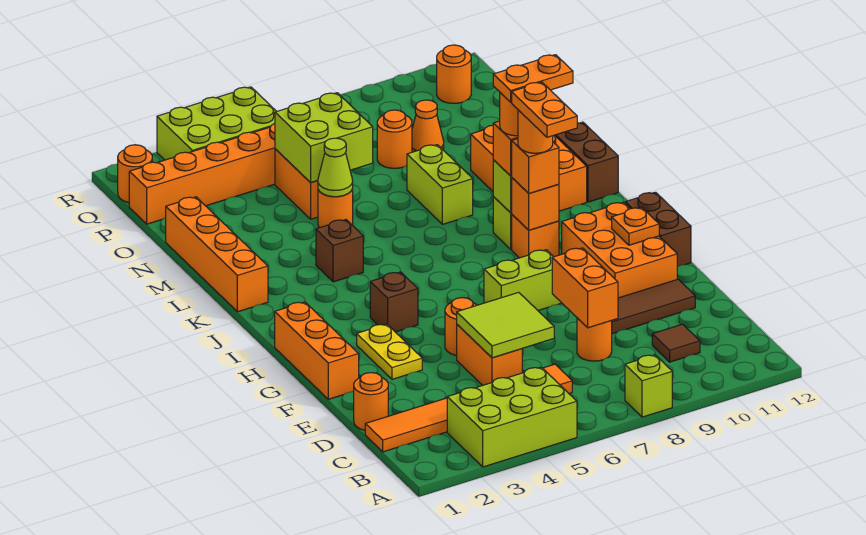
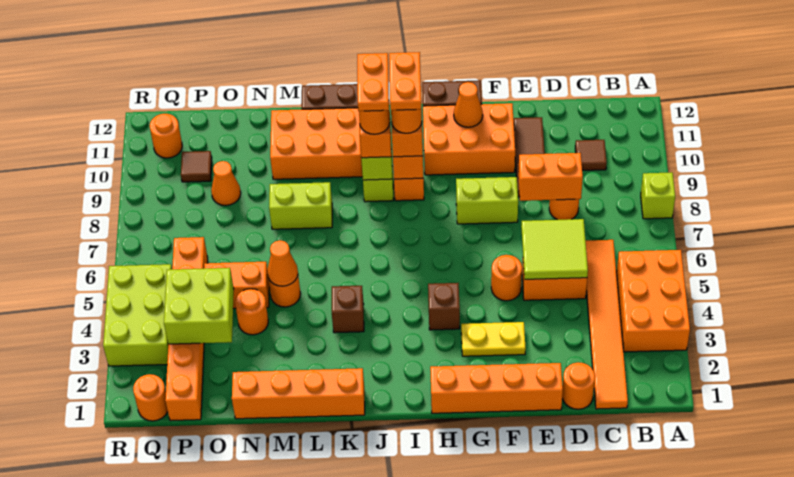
lime 2x3 brick [447,367,577,467] -> orange 2x3 brick [617,250,690,352]
orange 1x3 brick [275,302,359,399] -> orange 1x4 brick [430,363,563,413]
lime 1x2 brick [484,250,561,311] -> lime 1x2 brick turned to [456,177,518,224]
orange 1x1 plate [612,208,659,245] -> orange 1x1 cone [454,82,483,127]
orange 1x2 plate [512,82,577,137] -> orange 1x2 plate turned to [389,52,421,110]
lime 1x1 cone [318,138,353,197] -> orange 1x1 cone [267,240,298,286]
lime 2x2 brick [275,93,373,183] -> lime 2x2 brick moved to [164,268,234,344]
orange 1x1 round brick [377,110,412,168] -> orange 1x1 round brick moved to [235,289,268,335]
none -> brown 1x1 tile [181,151,212,182]

